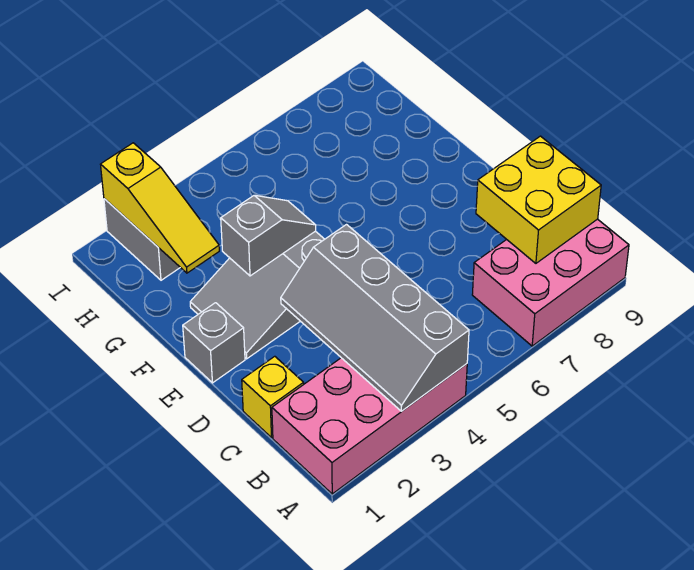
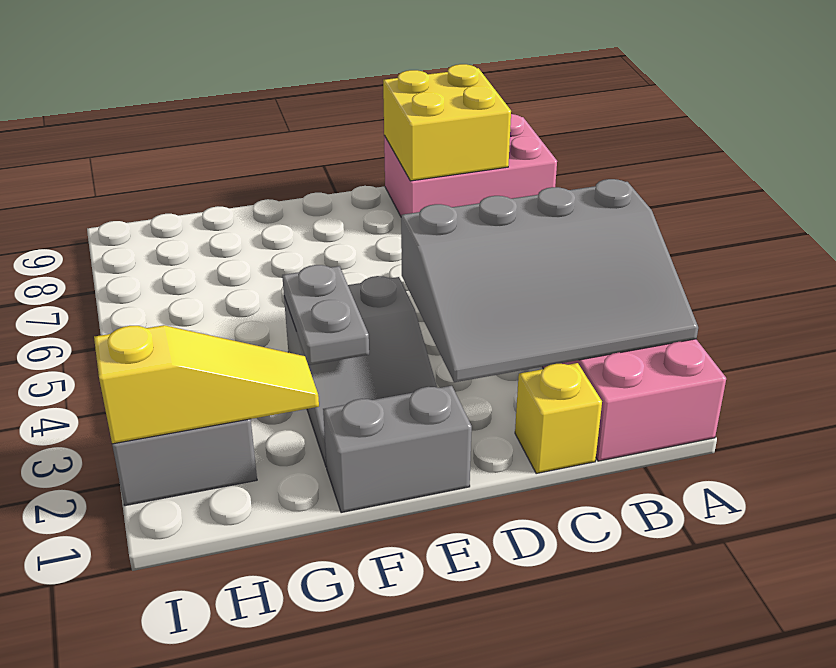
grey 2x4 slope [281,225,469,411] -> grey 3x4 slope [401,179,698,382]
pink 2x3 brick [472,219,629,346] -> pink 2x3 brick turned to [384,114,557,216]
grey 1x1 brick [183,303,245,383] -> grey 1x2 brick [323,386,472,513]
grey 1x2 slope [221,195,316,276] -> grey 1x2 plate [282,265,369,365]

